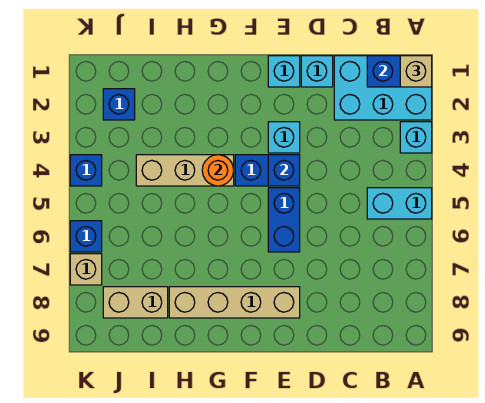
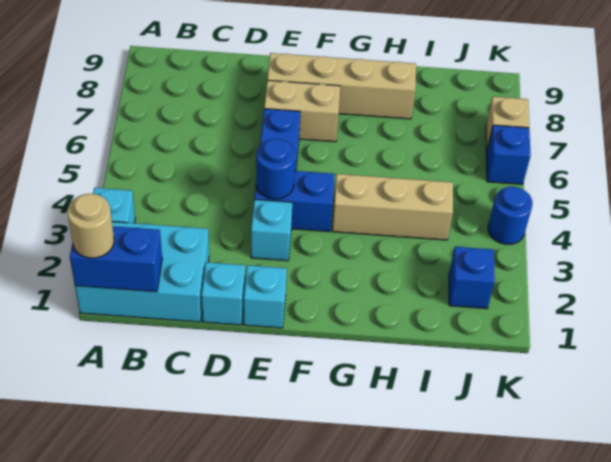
tan 1x1 brick [400,56,432,87] -> tan 1x1 round brick [68,194,114,258]
cyan 1x2 brick [367,188,432,219] -> none
blue 1x1 brick [268,155,300,186] -> blue 1x1 round brick [256,139,295,199]
orange 1x1 round brick [202,155,234,186] -> none
tan 1x2 brick [103,287,168,318] -> tan 1x2 brick moved to [264,80,340,142]
blue 1x1 brick [70,155,102,186] -> blue 1x1 round brick [488,187,533,244]

